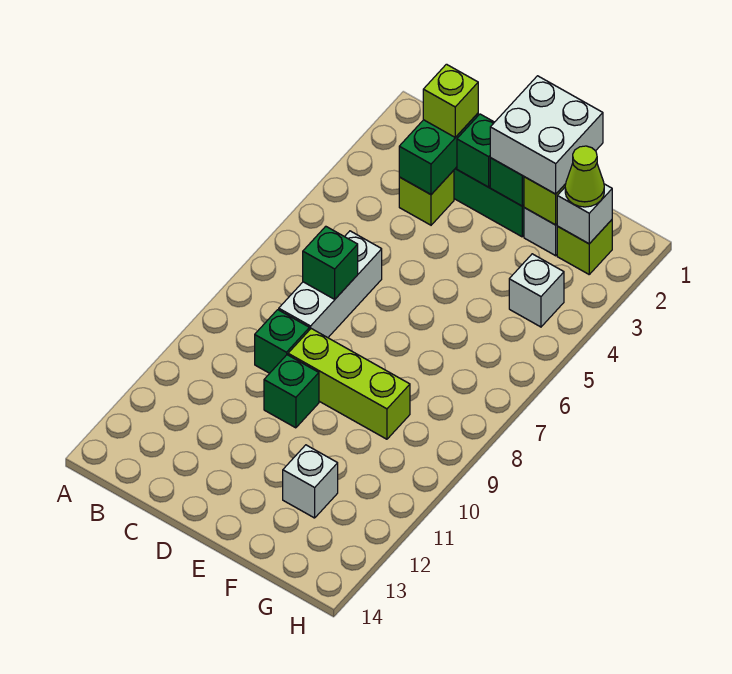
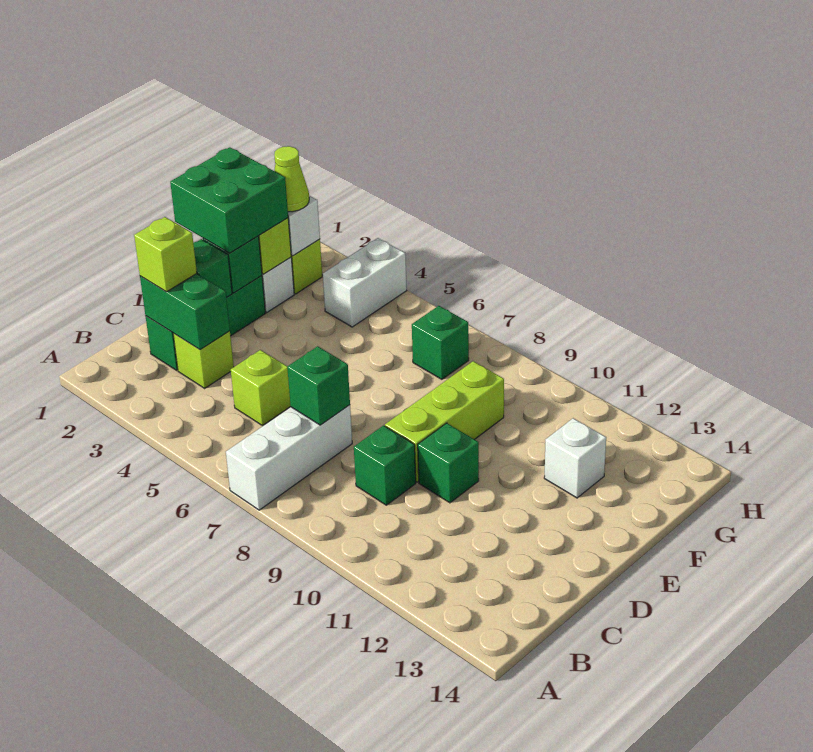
none -> lime 1x1 brick [231,350,291,426]
white 1x3 brick [279,231,382,338] -> white 1x3 brick turned to [226,405,352,510]
white 2x2 brick [490,76,603,194] -> green 2x2 brick [170,147,288,253]
white 1x1 brick [509,254,564,327] -> white 1x2 brick [323,238,407,327]
none -> green 1x1 brick [412,306,469,379]

